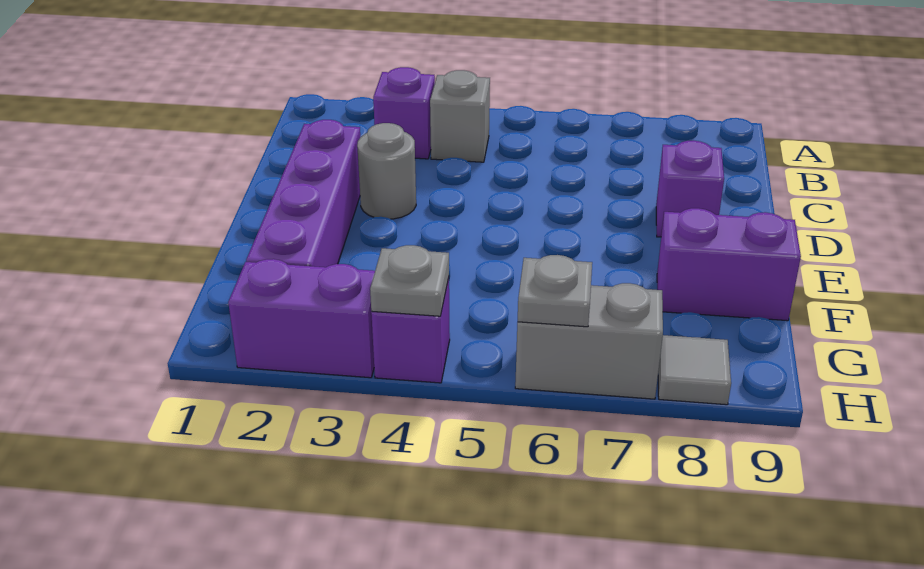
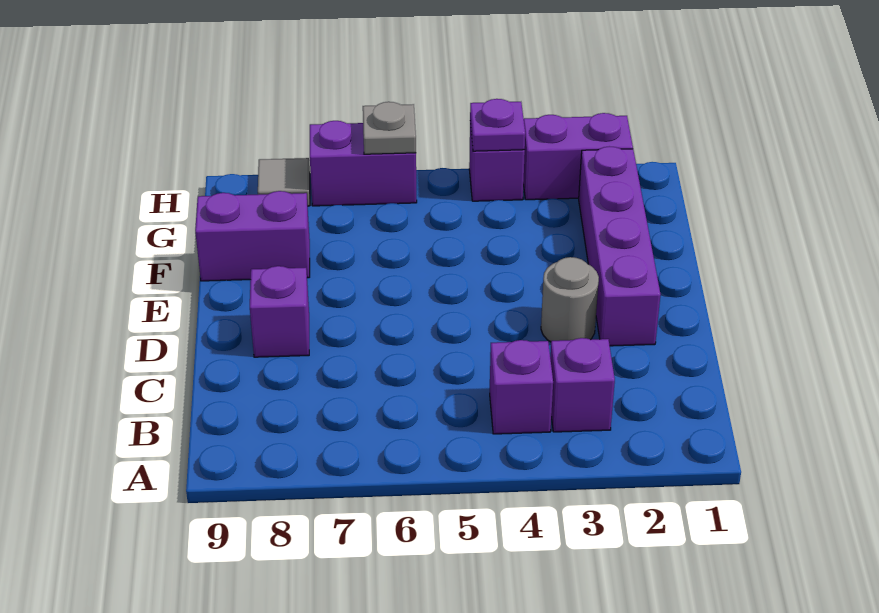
grey 1x1 brick [430,70,490,162] -> purple 1x1 brick [490,340,553,434]
grey 1x1 plate [370,245,449,316] -> purple 1x1 plate [470,99,525,151]
grey 1x2 brick [515,283,663,399] -> purple 1x2 brick [310,121,417,206]

